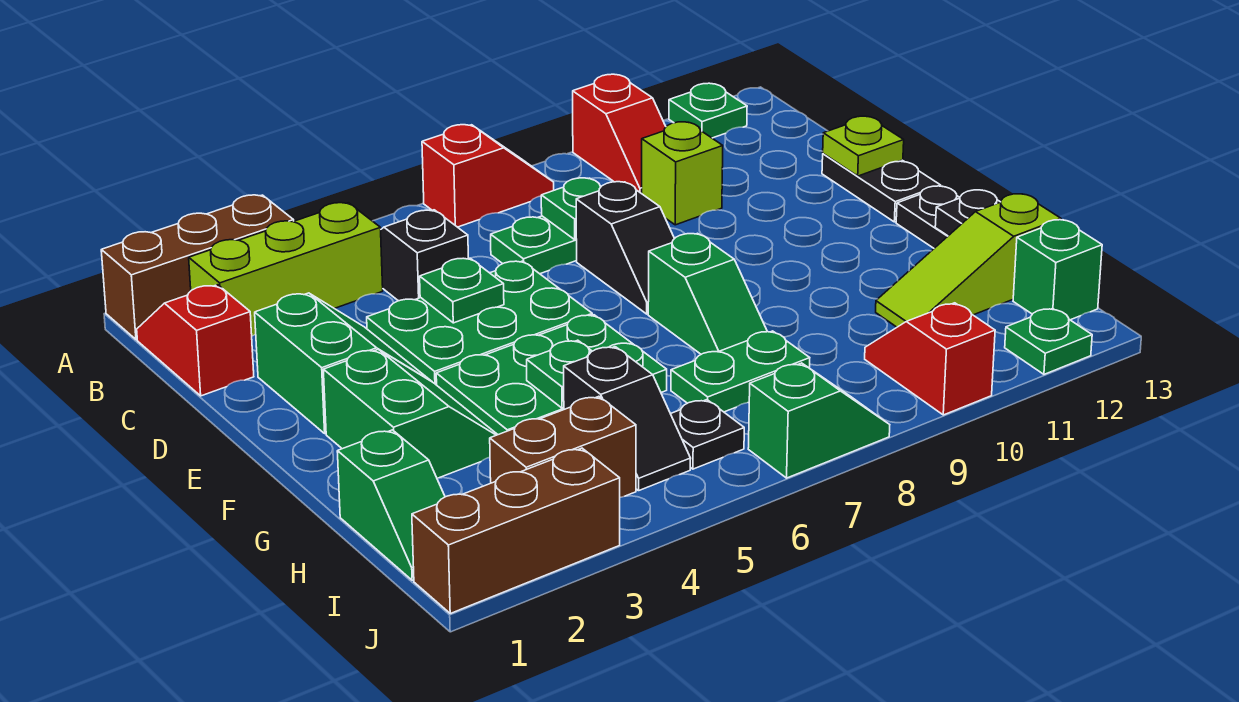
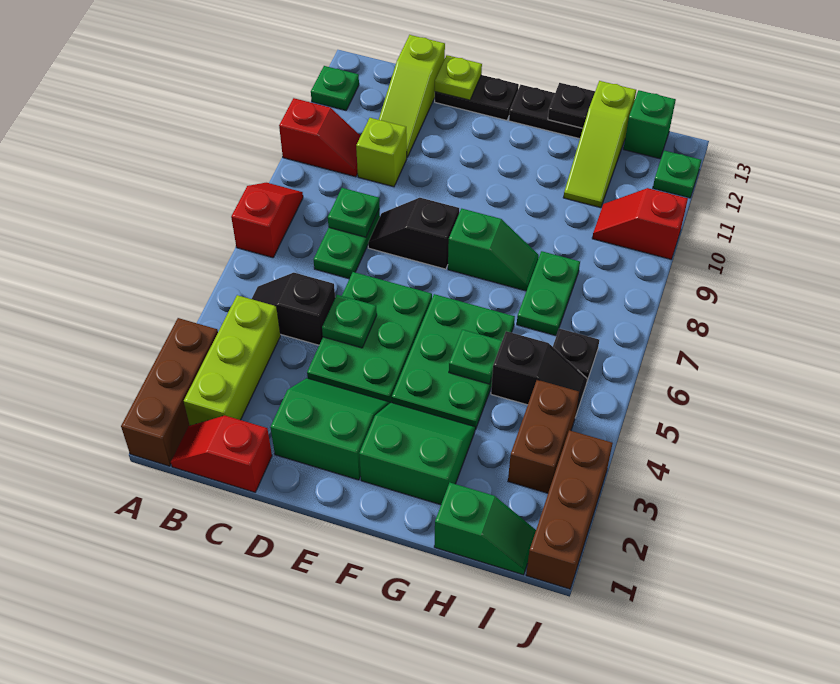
none -> lime 1x3 slope [379,35,445,157]
black 1x2 slope [576,182,674,314] -> black 1x2 slope turned to [368,198,459,269]
green 1x2 slope [748,363,890,478] -> none

